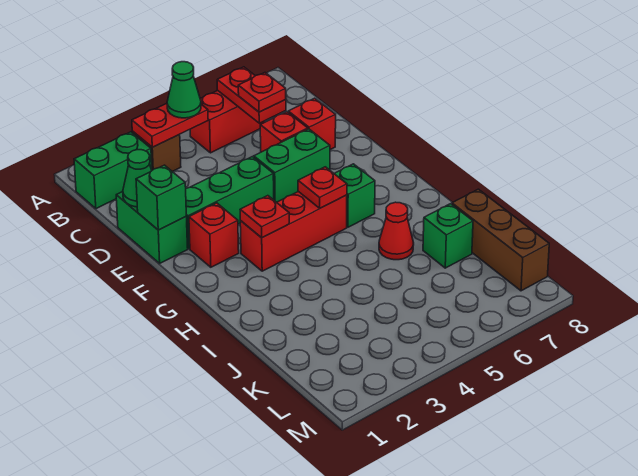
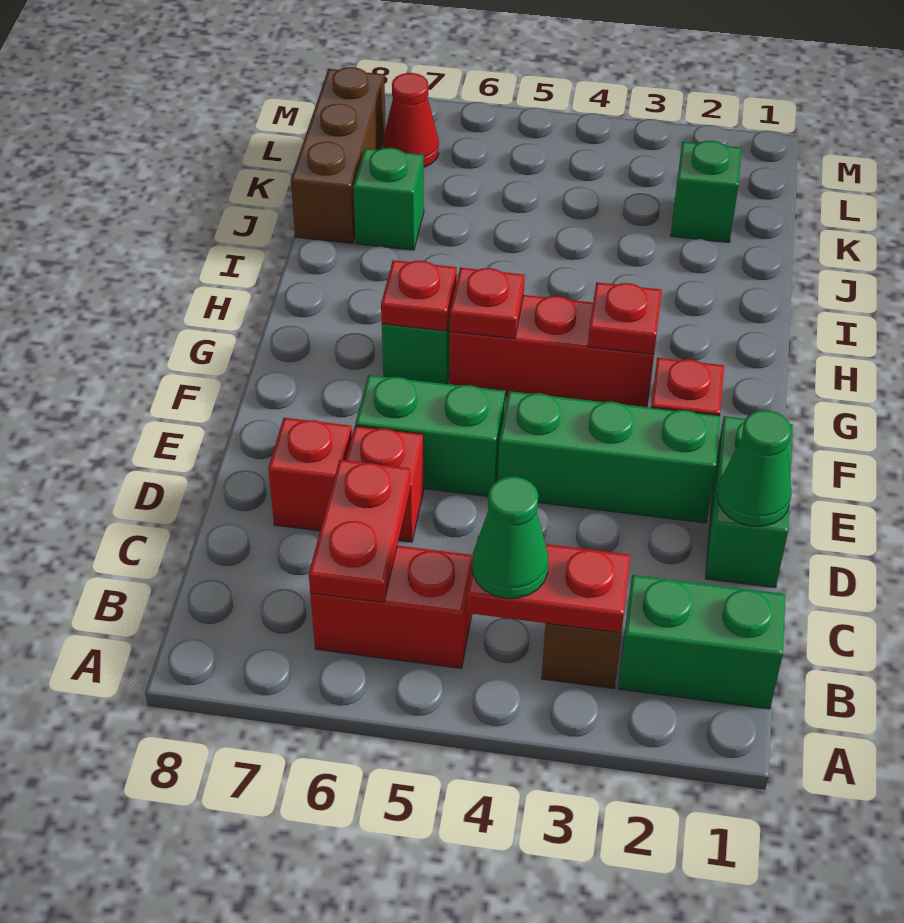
red 1x1 plate [238,73,286,112] -> red 1x1 plate moved to [381,260,457,331]
green 1x1 brick [136,165,186,230] -> green 1x1 brick moved to [671,141,742,243]
red 1x1 cone [379,202,414,260] -> red 1x1 cone moved to [383,73,439,167]

